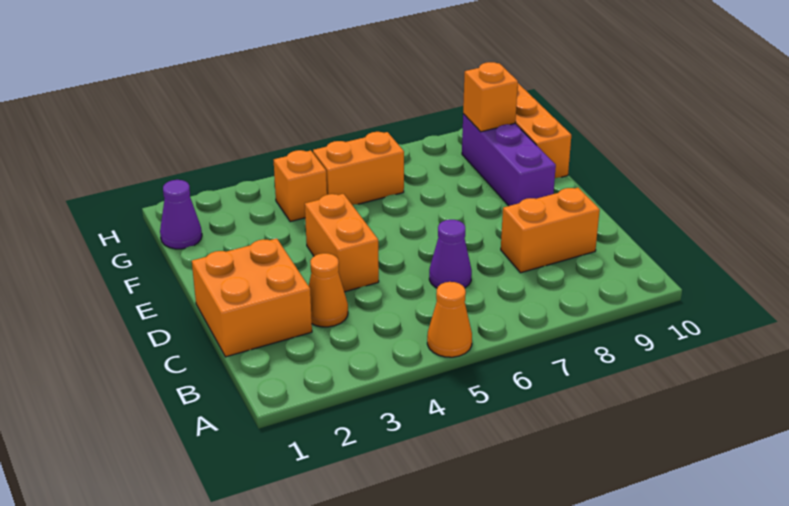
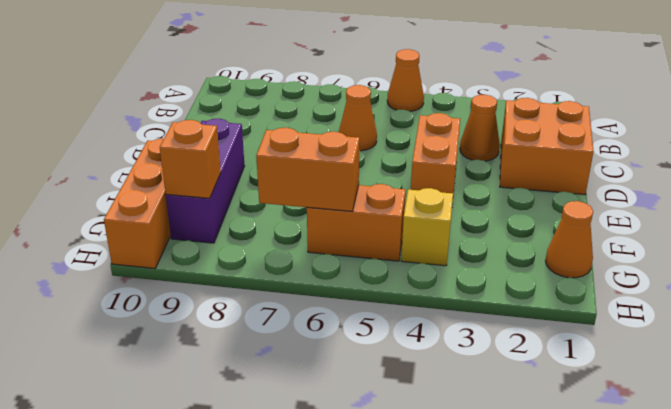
purple 1x1 cone [429,220,472,288] -> orange 1x1 cone [339,85,377,151]
orange 1x2 brick [501,188,600,273] -> orange 1x2 brick moved to [256,128,359,211]
purple 1x1 cone [160,180,202,249] -> orange 1x1 cone [545,201,593,278]
orange 1x1 brick [274,150,327,222] -> yellow 1x1 brick [401,188,453,266]

